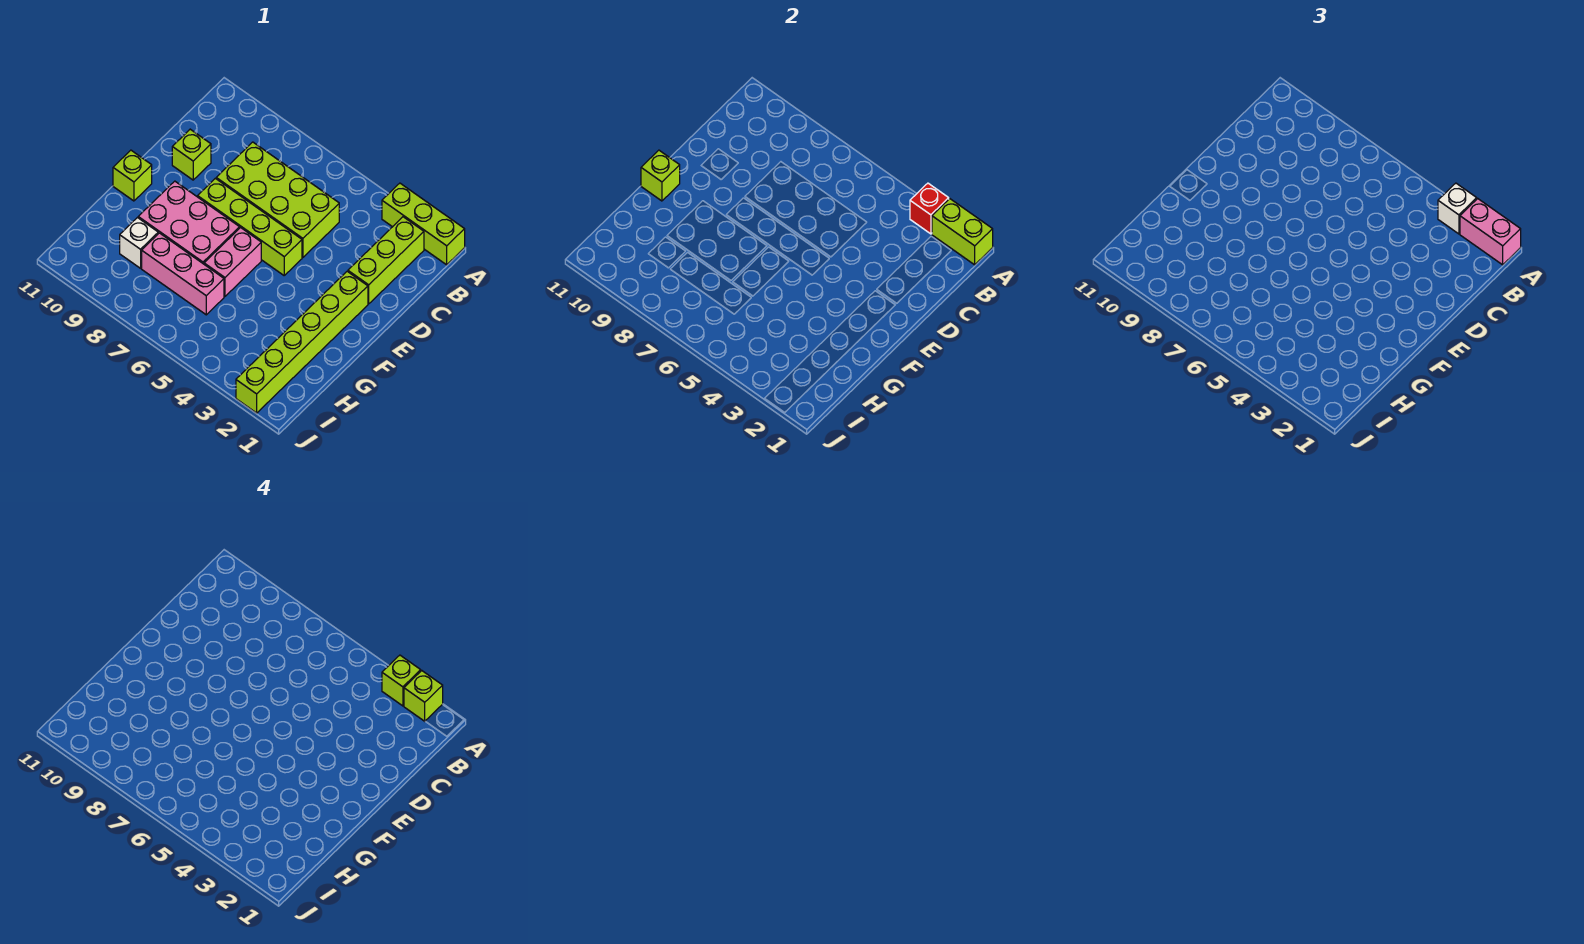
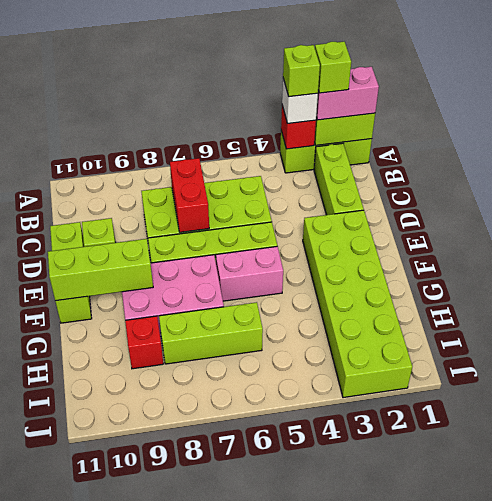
none -> red 1x2 brick [170,158,209,232]
lime 1x6 brick [236,271,368,413] -> lime 2x6 brick [303,210,412,398]
pink 1x2 brick [204,228,261,296] -> pink 1x2 brick turned to [216,246,283,301]
lime 1x1 brick [113,150,152,201] -> lime 1x3 brick [50,222,92,323]
lime 1x1 brick [641,150,680,201] -> lime 1x3 brick [48,239,153,301]
pink 1x3 brick [142,233,224,315] -> lime 1x3 brick [159,302,263,364]
white 1x1 brick [120,218,158,268] -> red 1x1 brick [125,316,163,369]

